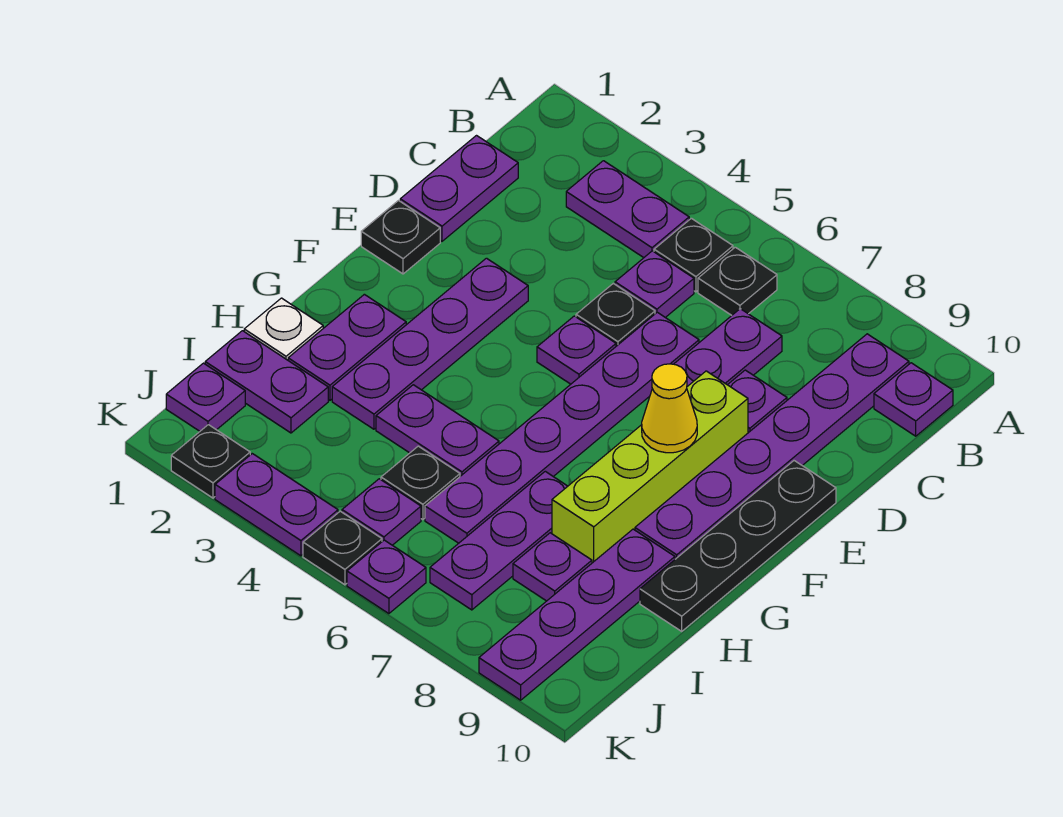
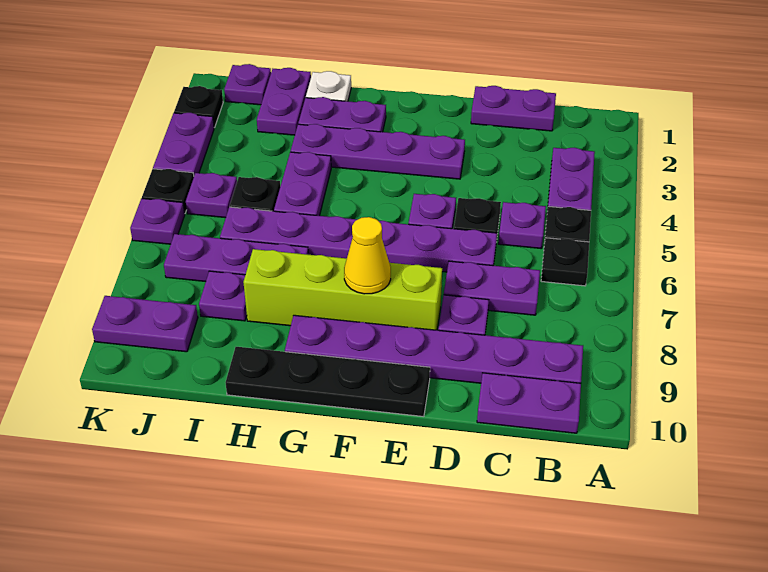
purple 1x1 plate [874,363,953,436] -> purple 1x2 plate [477,373,581,433]
black 1x1 plate [361,201,440,274] -> none
purple 1x4 plate [479,529,675,700] -> purple 1x2 plate [92,296,198,352]

